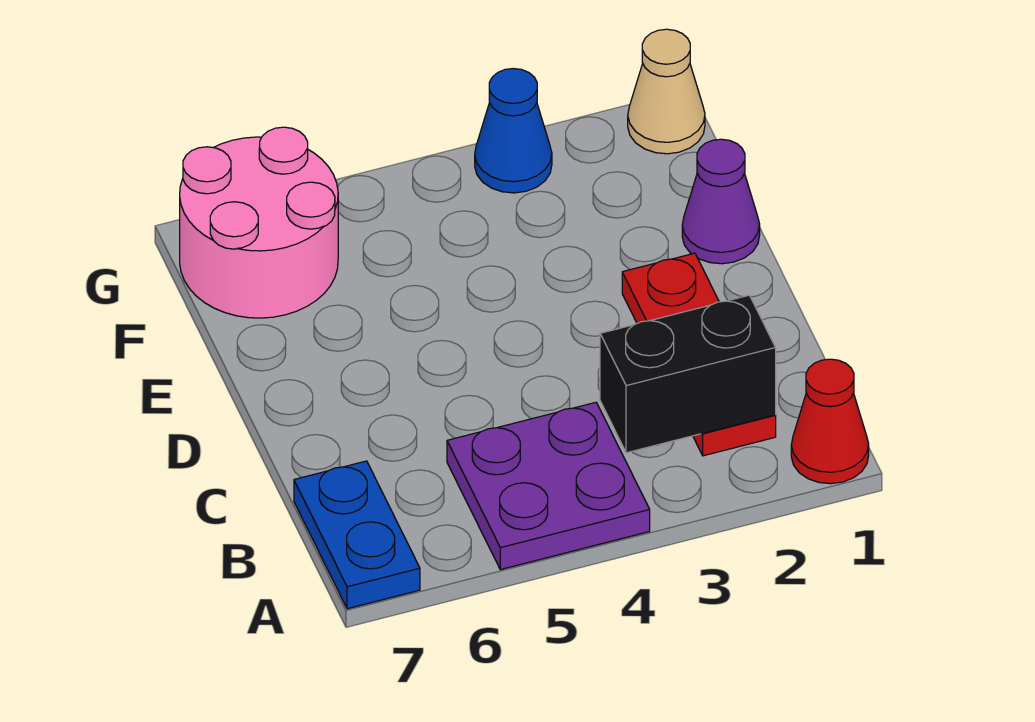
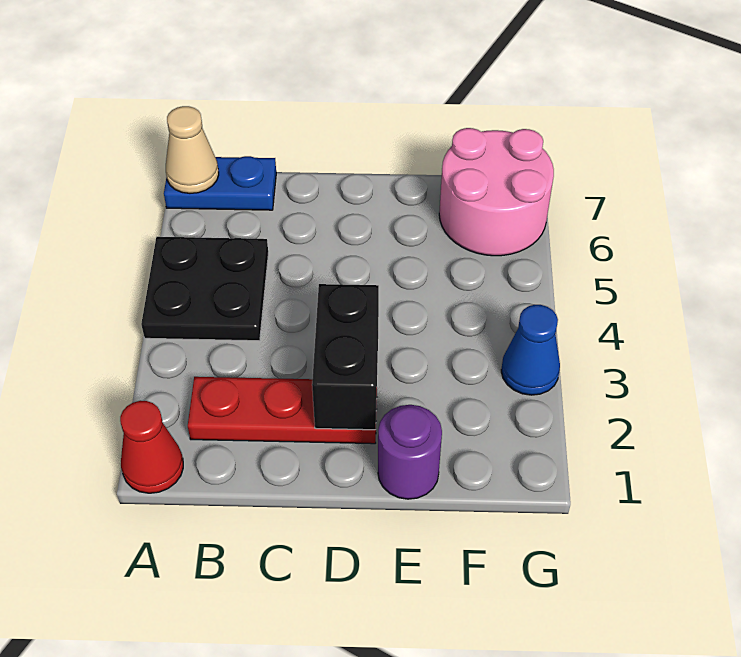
purple 2x2 plate [447,402,650,570] -> black 2x2 plate [141,237,268,341]
black 1x2 brick [600,295,776,453] -> black 1x2 brick moved to [312,284,379,430]
purple 1x1 cone [682,139,760,264] -> purple 1x1 round brick [378,405,442,499]
tan 1x1 cone [628,29,705,154] -> tan 1x1 cone moved to [166,106,219,193]

